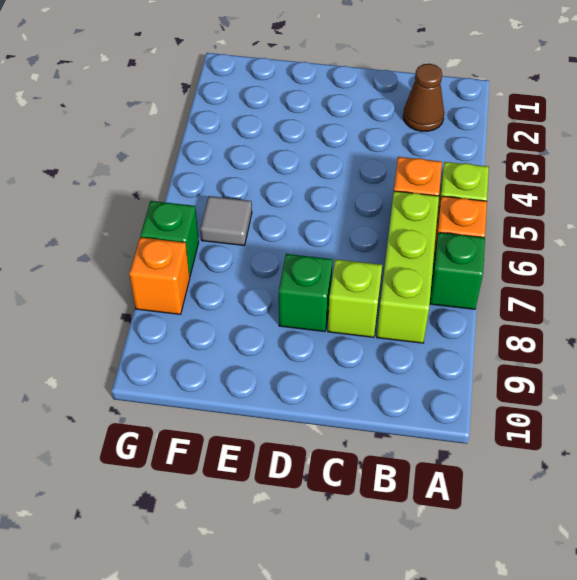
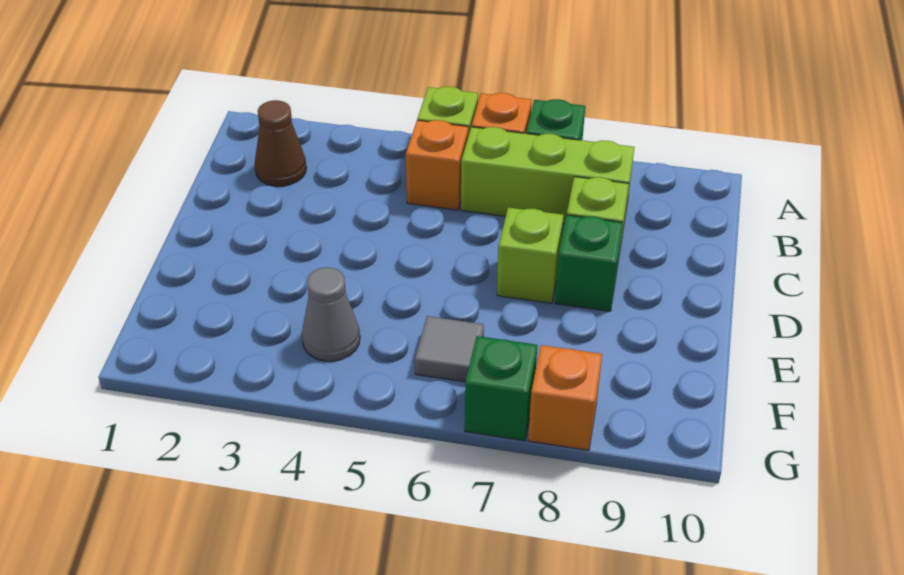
none -> lime 1x1 brick [497,207,564,303]
none -> grey 1x1 cone [302,267,360,361]

